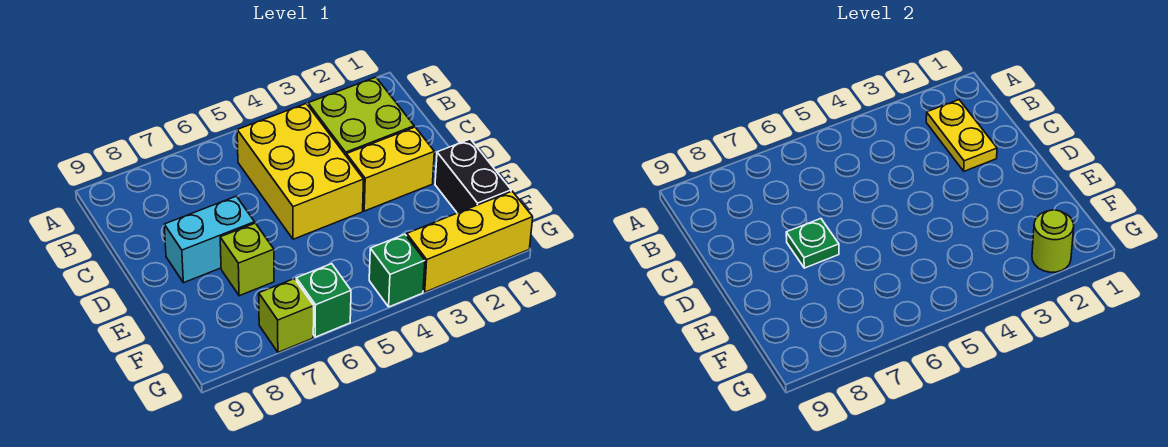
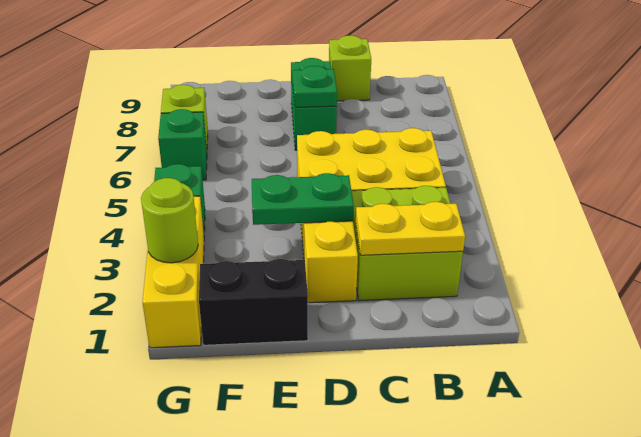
none -> green 1x2 plate [252,173,354,225]
cyan 1x2 brick [164,196,255,283] -> green 1x2 brick [291,58,337,150]
lime 1x1 brick [220,223,274,296] -> lime 1x1 brick moved to [329,36,371,101]

